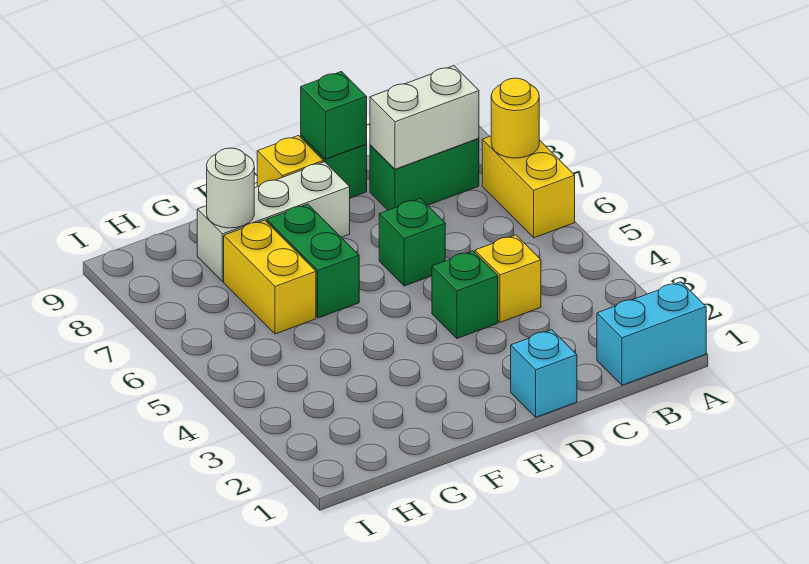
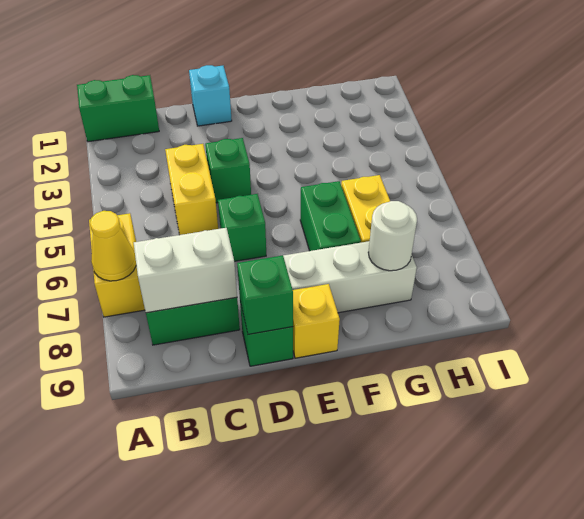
cyan 1x2 brick [597,282,706,385] -> green 1x2 brick [77,75,159,142]
yellow 1x1 round brick [491,78,539,158] -> yellow 1x1 cone [90,211,136,281]
yellow 1x1 brick [475,235,541,322] -> yellow 1x2 brick [165,144,218,235]

